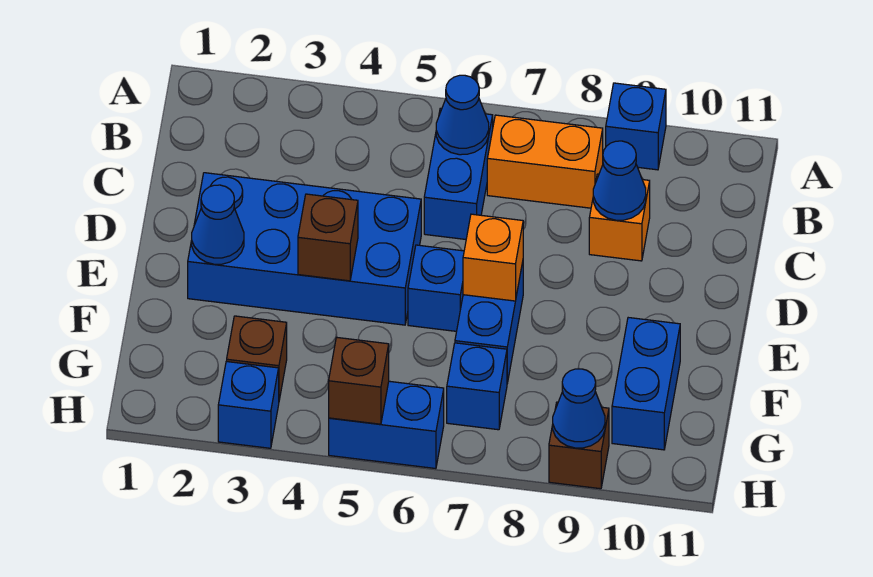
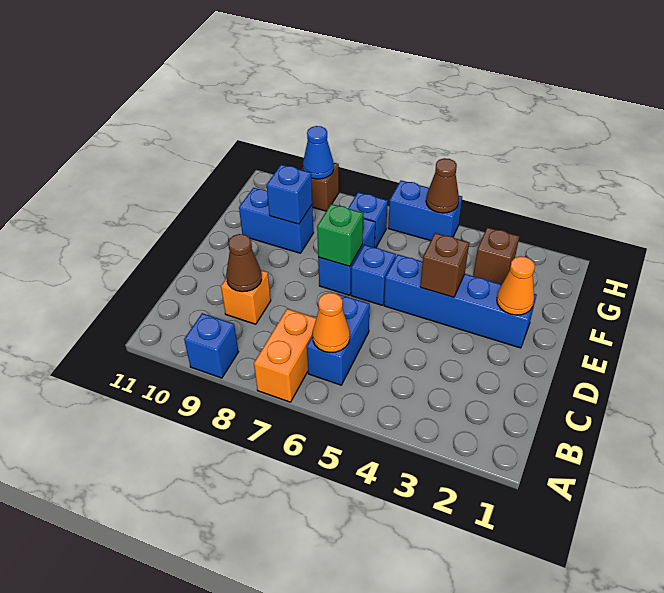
blue 1x1 cone [436,75,489,155] -> orange 1x1 cone [313,293,350,353]
orange 1x2 brick [487,115,603,208] -> orange 1x2 brick turned to [254,309,316,402]
blue 1x1 cone [593,141,646,220] -> brown 1x1 cone [226,234,262,292]
blue 2x4 brick [188,173,421,325] -> blue 1x4 brick [384,255,537,348]
blue 1x1 cone [192,185,244,264] -> orange 1x1 cone [497,256,535,315]
orange 1x1 brick [463,214,523,301] -> green 1x1 brick [317,204,363,266]
blue 1x2 brick [612,318,680,450] -> blue 1x2 brick turned to [239,188,314,253]
blue 1x1 brick [218,361,279,448] -> blue 1x1 brick moved to [267,165,312,224]
brown 1x1 brick [329,337,389,424] -> brown 1x1 cone [426,158,459,213]

